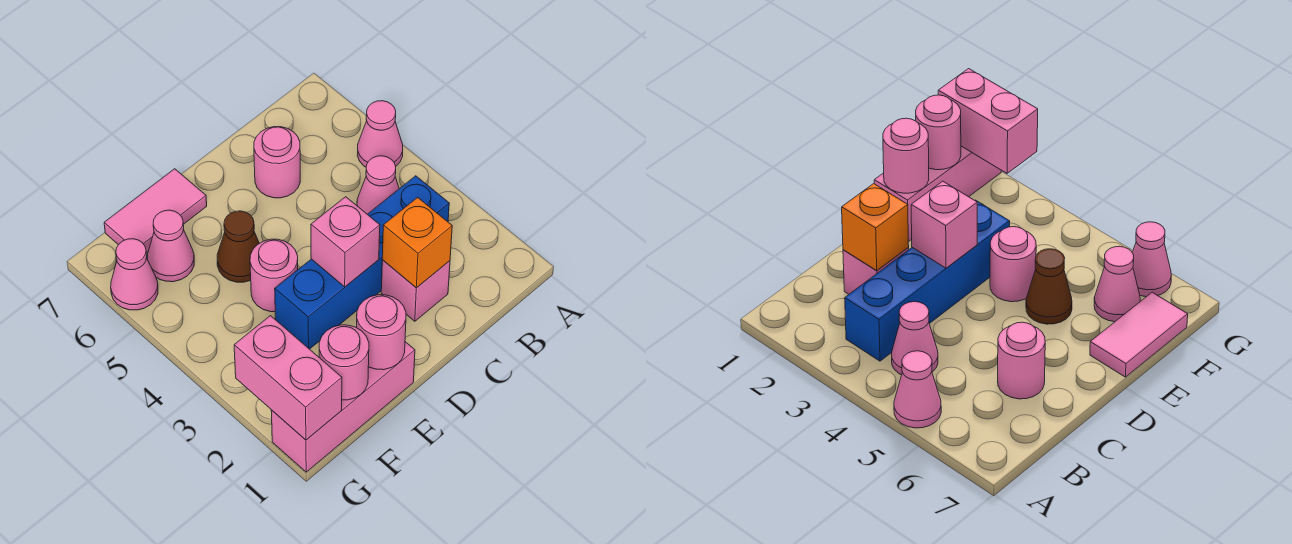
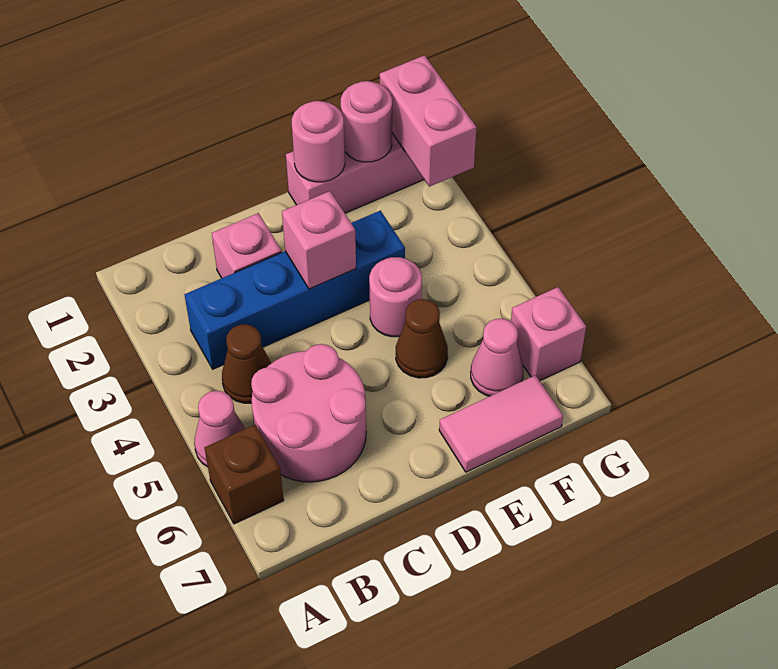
none -> brown 1x1 brick [205,425,284,524]
pink 1x1 cone [357,156,399,214] -> brown 1x1 cone [222,324,271,403]
orange 1x1 brick [382,197,452,288] -> none
pink 1x1 round brick [254,127,300,198] -> pink 2x2 round brick [251,344,366,482]
pink 1x1 cone [111,239,158,310] -> pink 1x1 brick [511,287,586,381]

